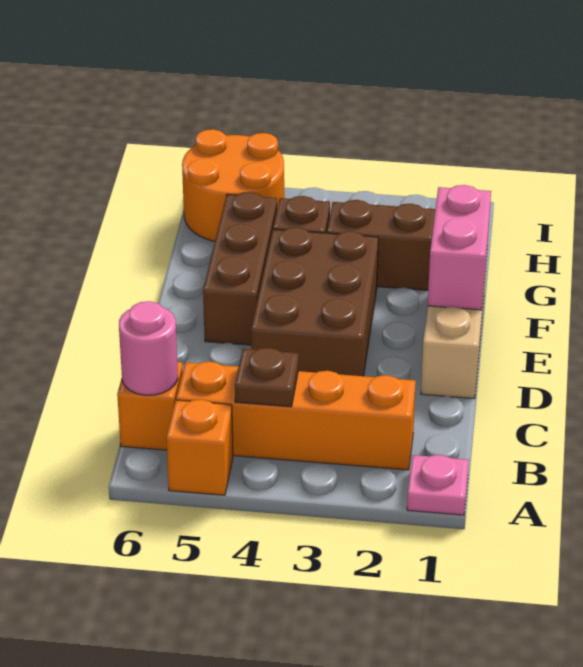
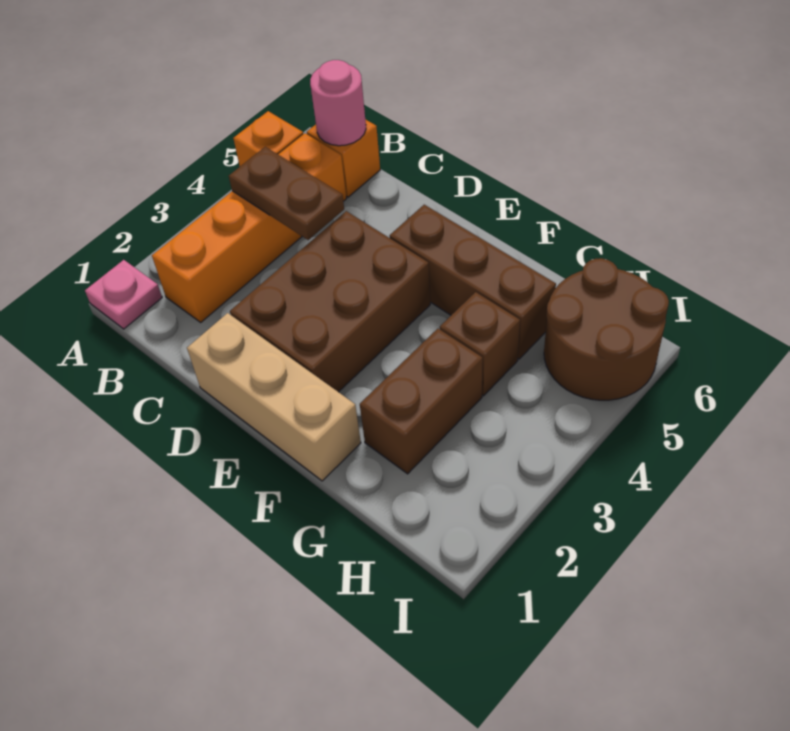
brown 1x1 plate [235,348,298,407] -> brown 1x2 plate [229,147,344,240]
brown 2x3 brick [251,228,378,376] -> brown 2x3 brick turned to [230,211,430,392]
pink 1x2 brick [428,185,491,310] -> none
orange 2x2 round brick [182,129,284,242] -> brown 2x2 round brick [544,258,669,400]

